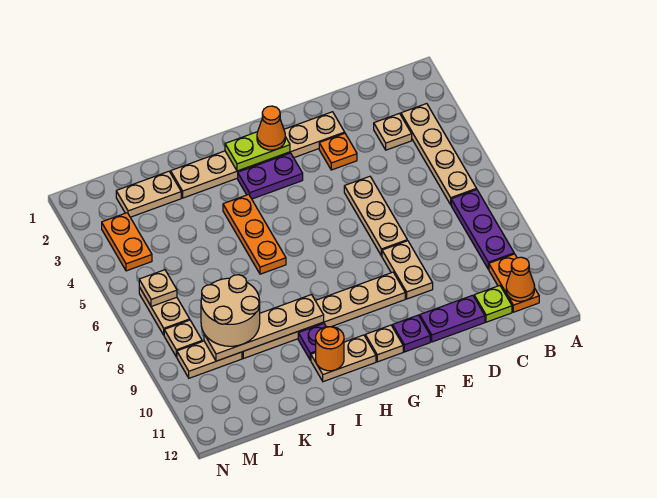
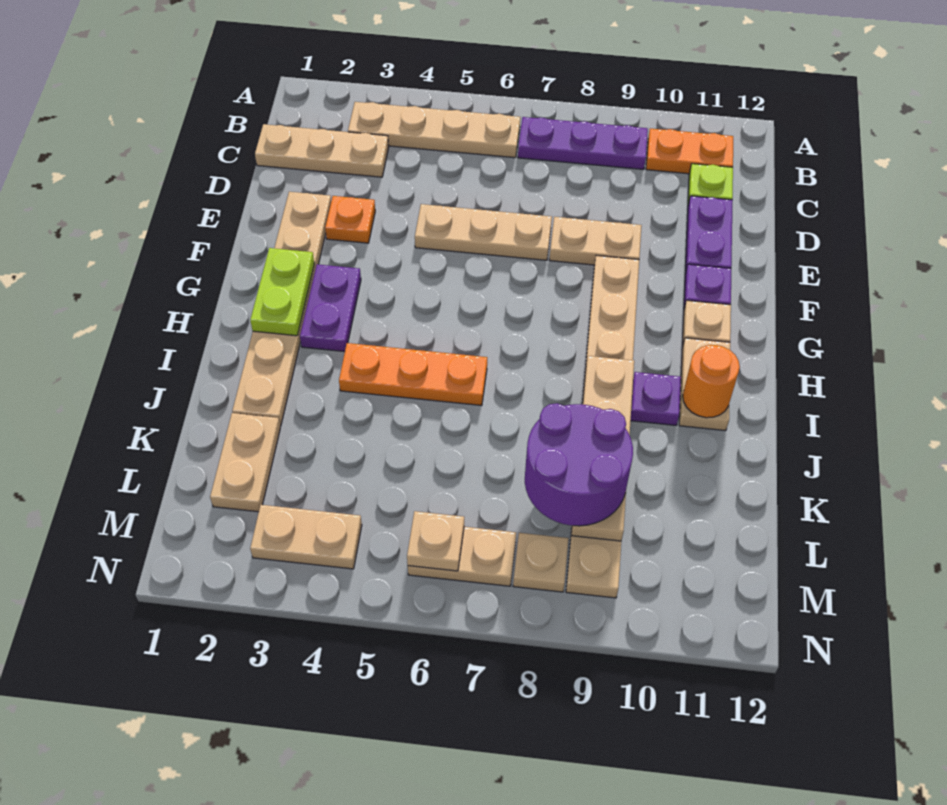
orange 1x1 cone [506,257,535,301] -> none
tan 1x1 plate [374,113,412,150] -> tan 1x3 plate [255,124,389,177]
orange 1x1 cone [257,106,285,150] -> none
tan 2x2 round brick [201,275,260,346] -> purple 2x2 round brick [525,403,633,526]
orange 1x2 plate [102,213,152,271] -> tan 1x2 plate [250,505,362,569]

